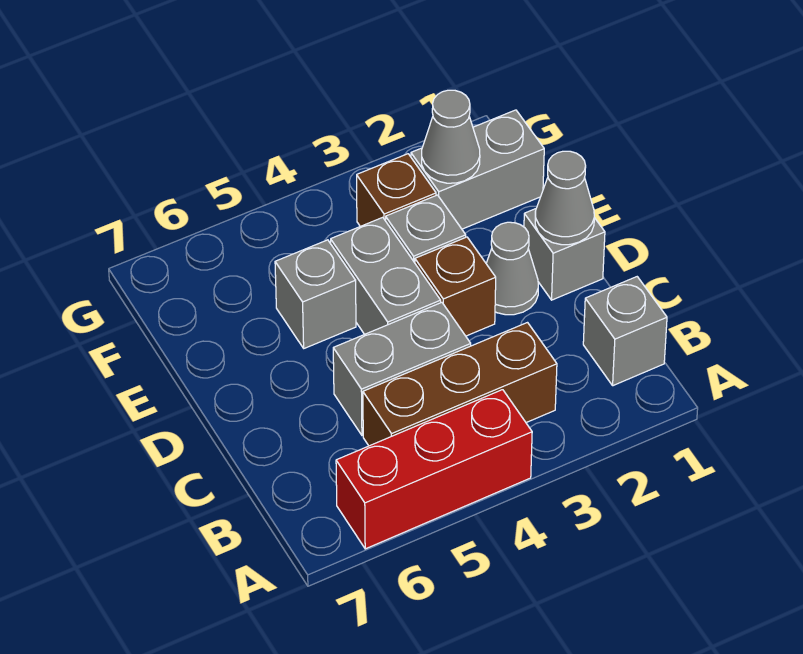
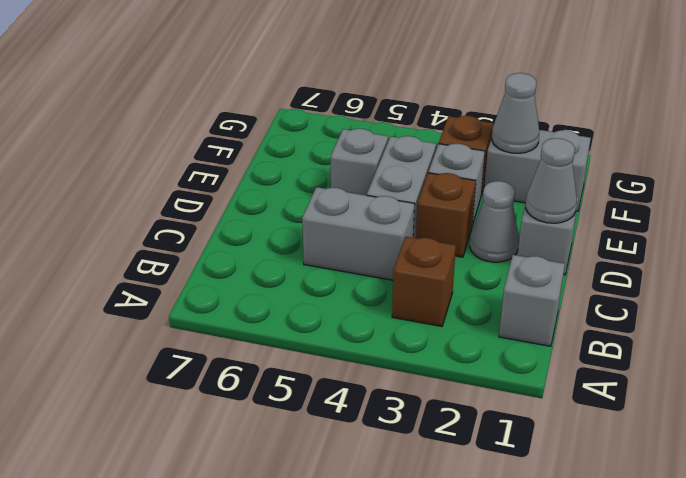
red 1x3 brick [336,390,532,549] -> none
brown 1x3 brick [363,323,557,446] -> brown 1x1 brick [392,237,456,326]

